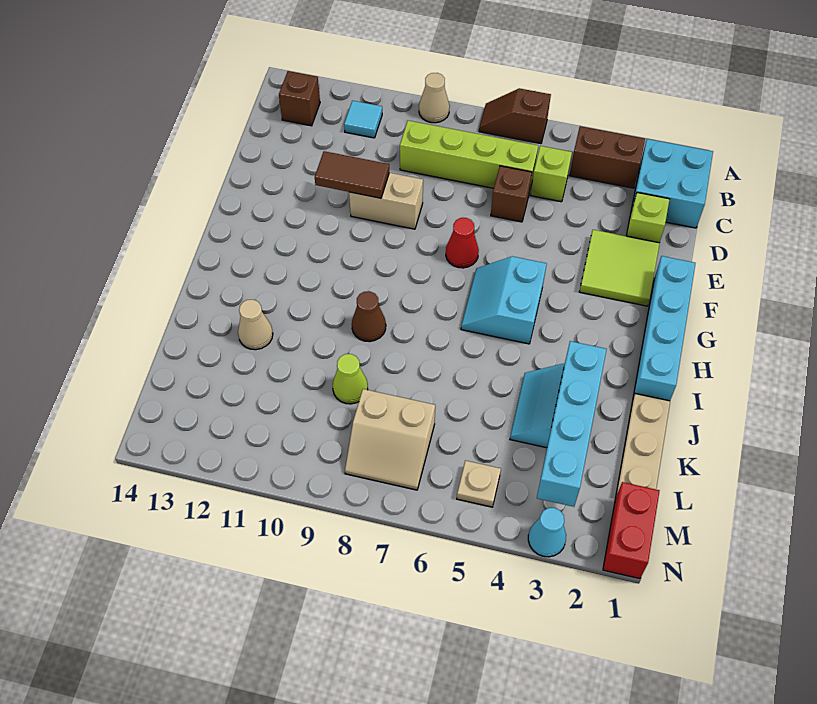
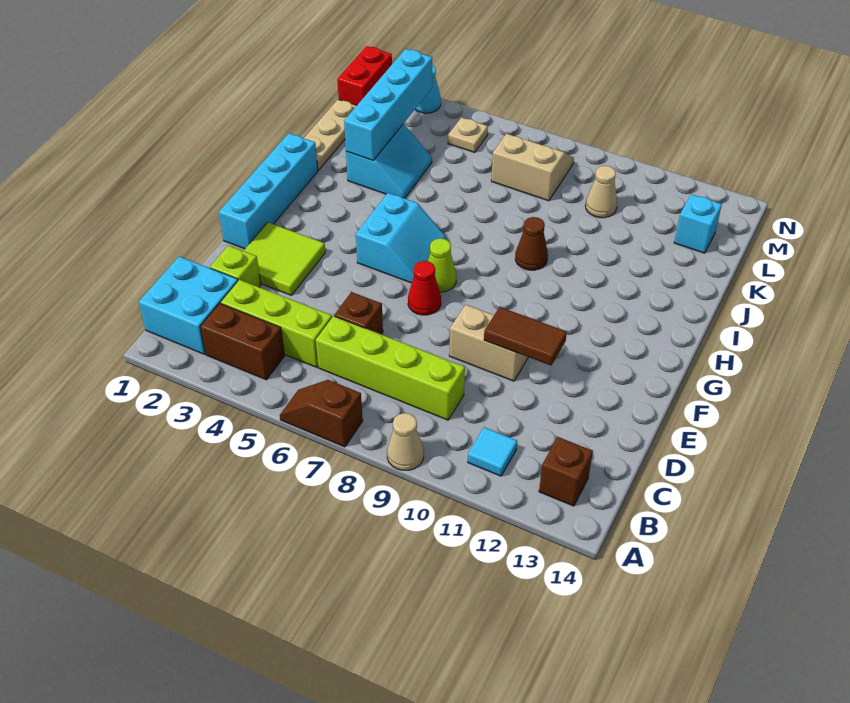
brown 1x2 slope [479,88,551,144] -> brown 1x2 slope turned to [280,380,363,447]
lime 1x1 brick [531,146,572,202] -> lime 1x3 brick [221,280,332,367]
tan 1x1 cone [238,300,273,350] -> tan 1x1 cone moved to [585,166,617,218]
lime 1x1 cone [333,354,368,404] -> lime 1x1 cone moved to [428,238,456,292]
none -> cyan 1x1 brick [674,194,722,253]

